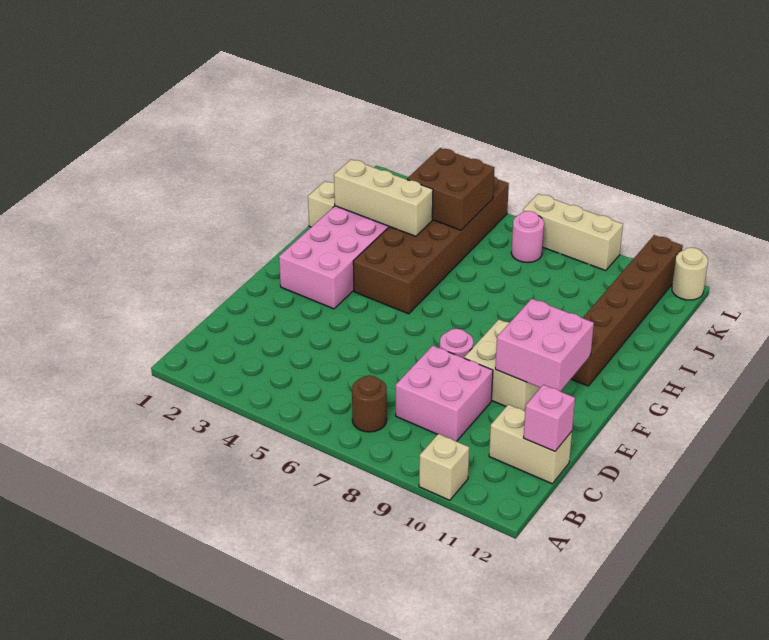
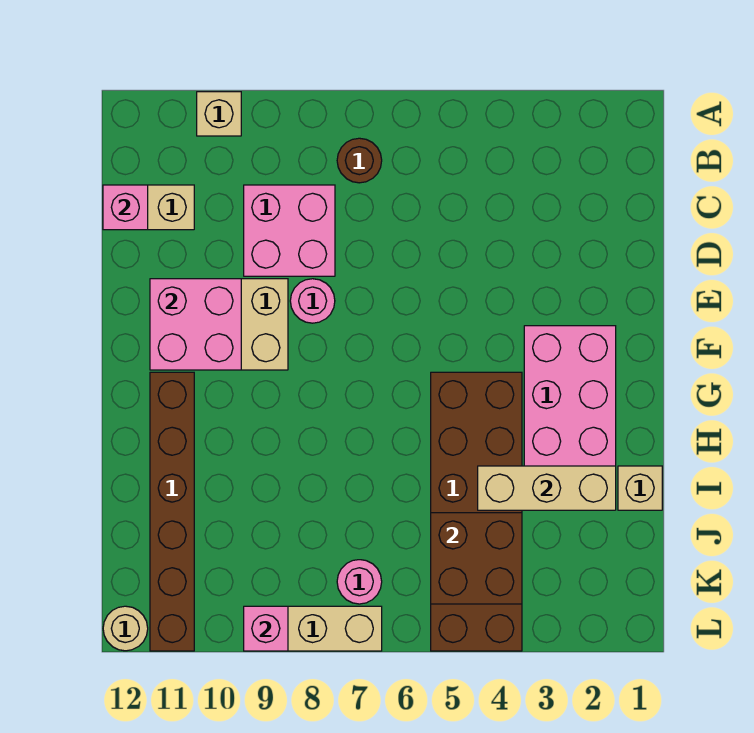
none -> pink 1x1 brick [244,606,288,651]

